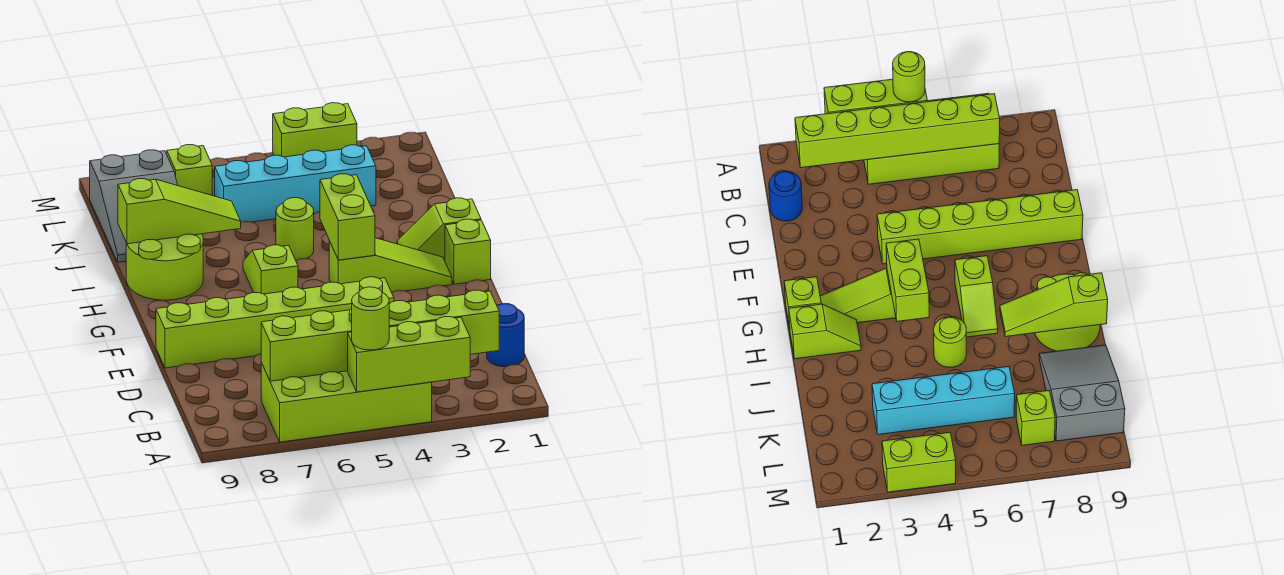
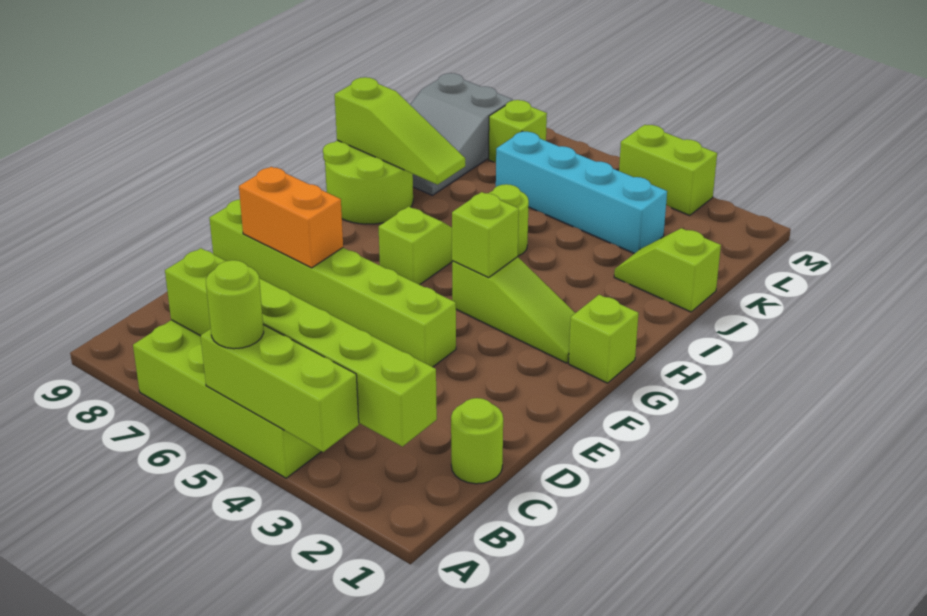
blue 1x1 round brick [487,304,524,367] -> lime 1x1 round brick [451,398,503,484]
none -> orange 1x2 brick [239,167,343,268]
lime 1x2 brick [320,174,375,260] -> lime 1x1 brick [452,192,519,278]
lime 1x2 slope [397,198,481,260] -> lime 1x2 slope moved to [614,228,721,312]

